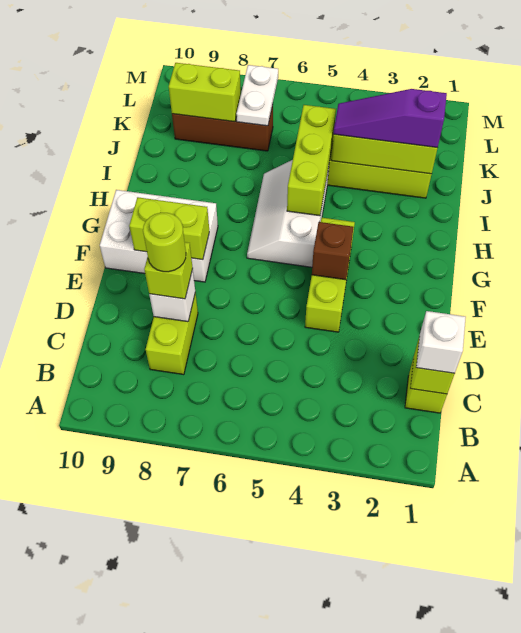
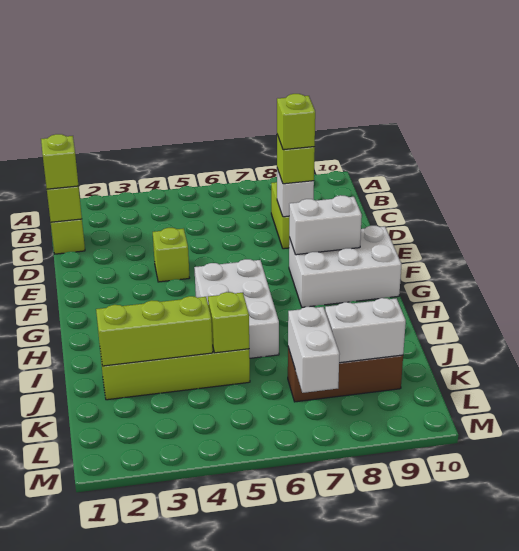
white 1x1 brick [416,311,466,373] -> lime 1x1 brick [41,134,78,189]
lime 1x1 round brick [143,213,186,272] -> lime 1x1 brick [277,94,315,150]
lime 1x3 brick [305,218,355,332] -> lime 1x1 brick [153,228,189,282]
brown 1x1 brick [312,222,353,280] -> none
lime 1x2 brick [129,197,209,260] -> white 1x2 brick [289,195,362,255]
white 2x3 slope [247,160,329,267] -> white 2x3 brick [194,259,279,358]
lime 1x3 brick [287,105,336,216] -> lime 1x1 brick [208,292,249,353]
purple 1x3 slope [334,89,447,148] -> none
white 1x2 plate [236,65,278,126] -> white 1x2 brick [288,307,340,393]
lime 1x2 brick [169,63,241,122] -> white 1x2 brick [325,298,406,363]

